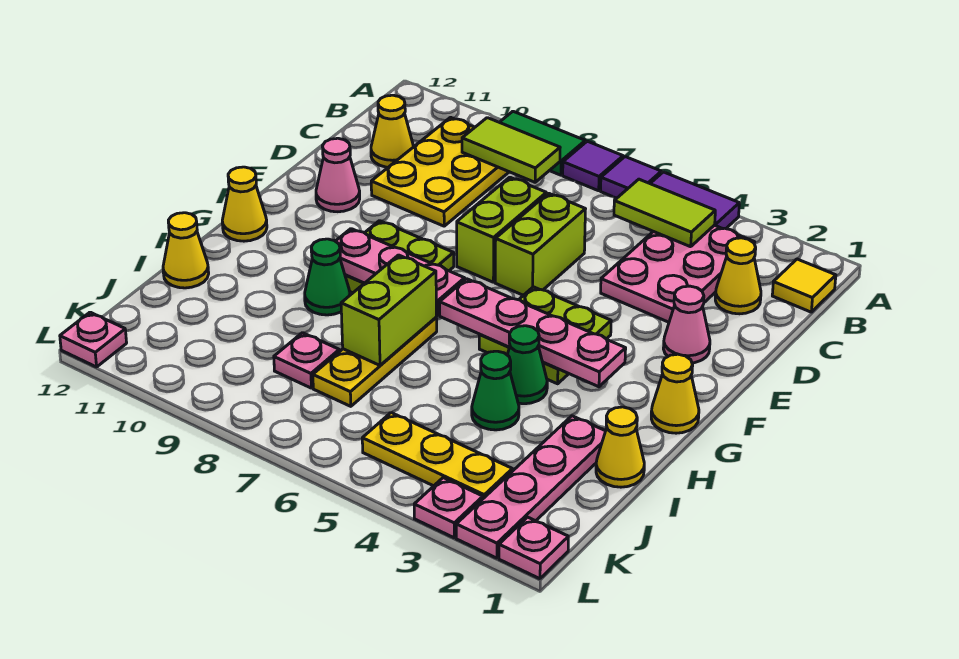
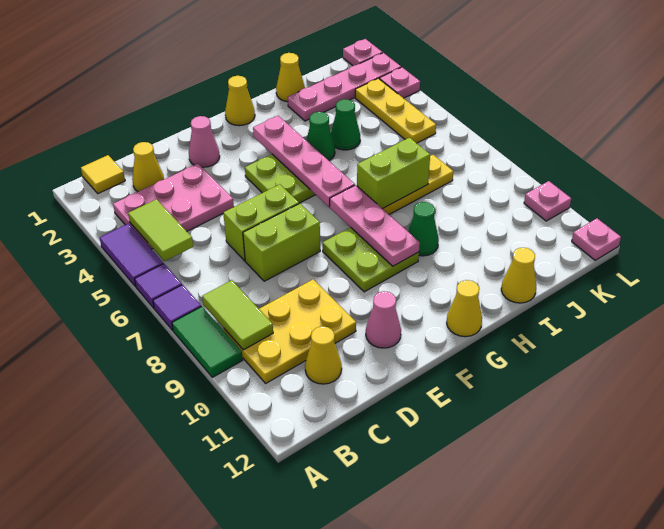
pink 1x1 plate [274,333,339,388] -> pink 1x1 plate moved to [524,181,571,221]

